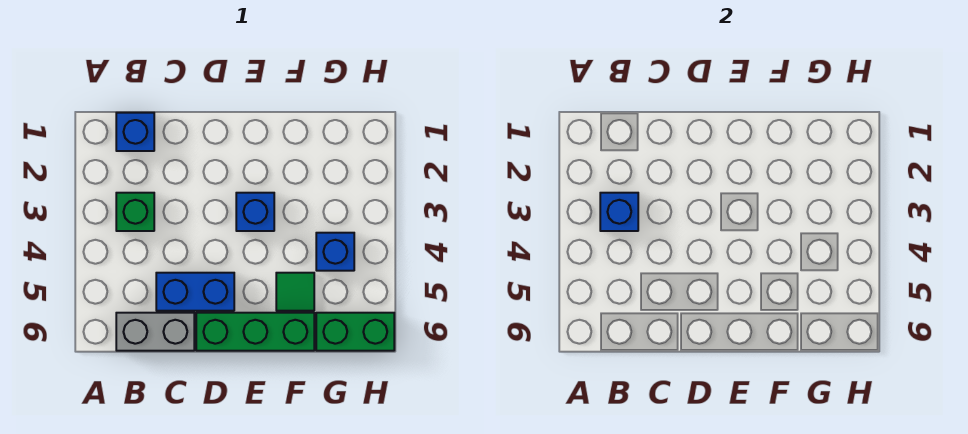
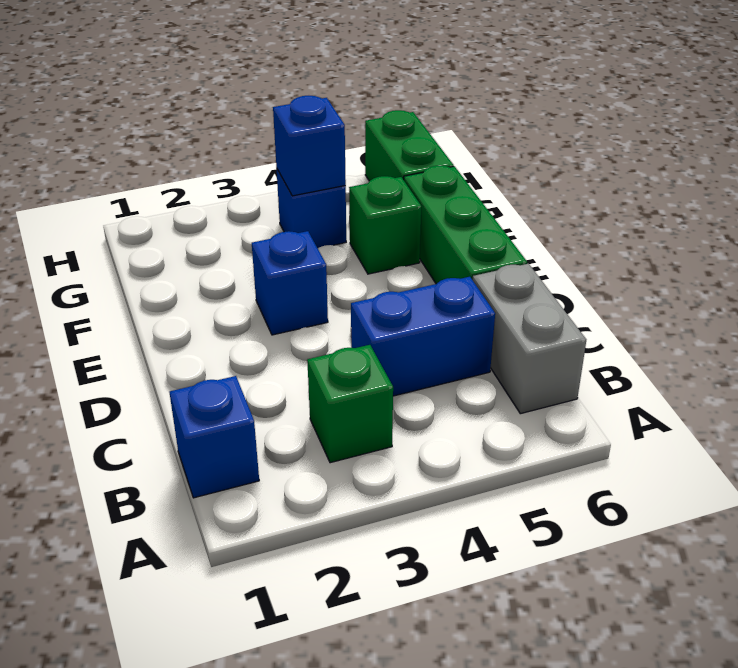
blue 1x1 brick [600,193,638,231] -> blue 1x1 brick moved to [273,96,346,196]
blue 1x2 brick [156,273,234,311] -> blue 1x2 brick turned to [351,277,495,396]
green 1x1 tile [276,273,314,311] -> green 1x1 brick [349,176,421,274]

